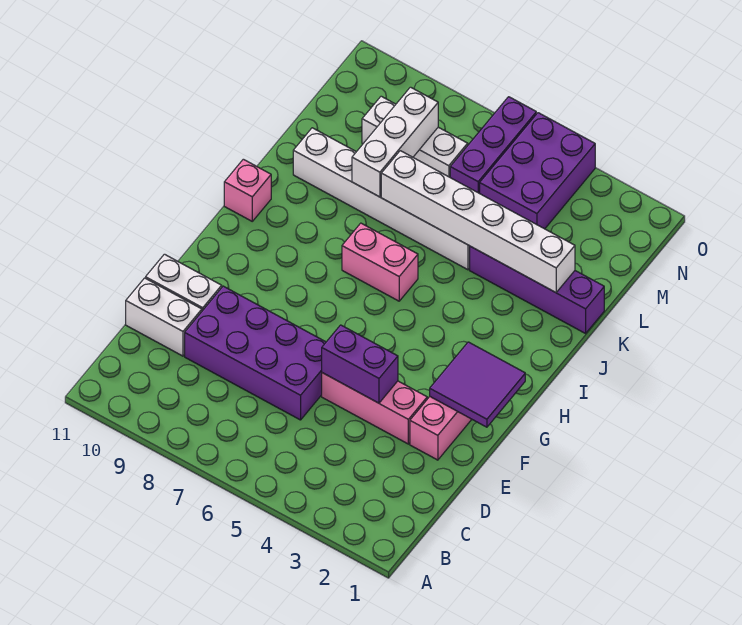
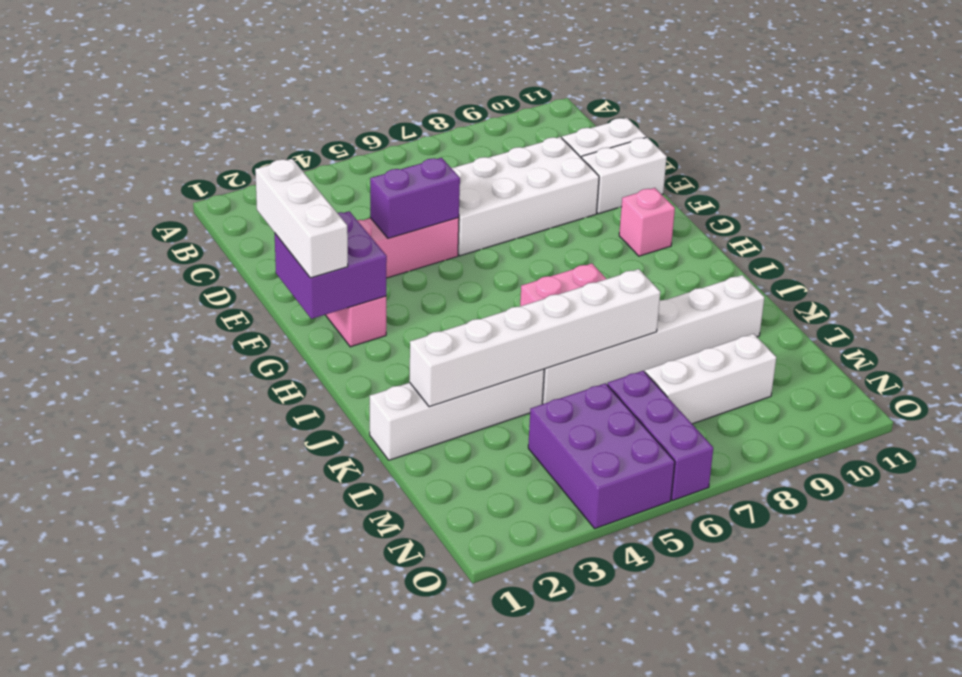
purple 2x4 brick [185,286,326,420] -> white 2x4 brick [451,137,599,256]
purple 2x2 tile [430,342,525,427] -> purple 2x2 brick [275,211,387,319]
pink 1x1 brick [224,159,271,221] -> pink 1x1 brick moved to [619,188,675,256]
purple 1x4 brick [470,246,604,333] -> white 1x4 brick [370,369,544,460]
white 1x3 brick [352,87,438,197] -> white 1x3 brick moved to [255,159,348,278]

